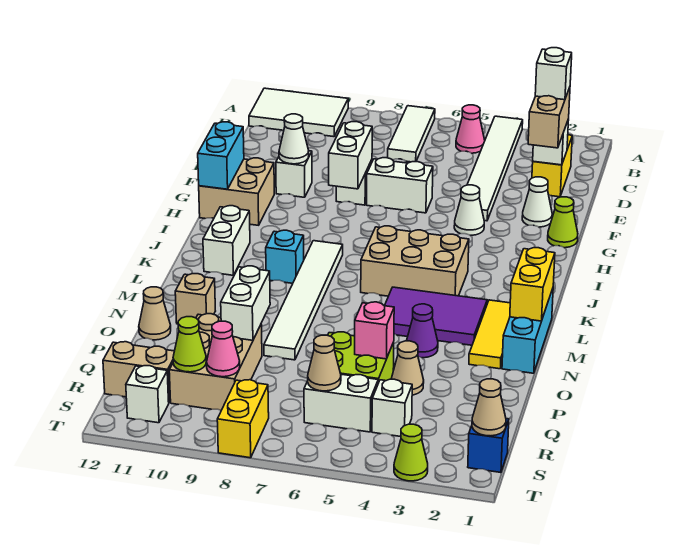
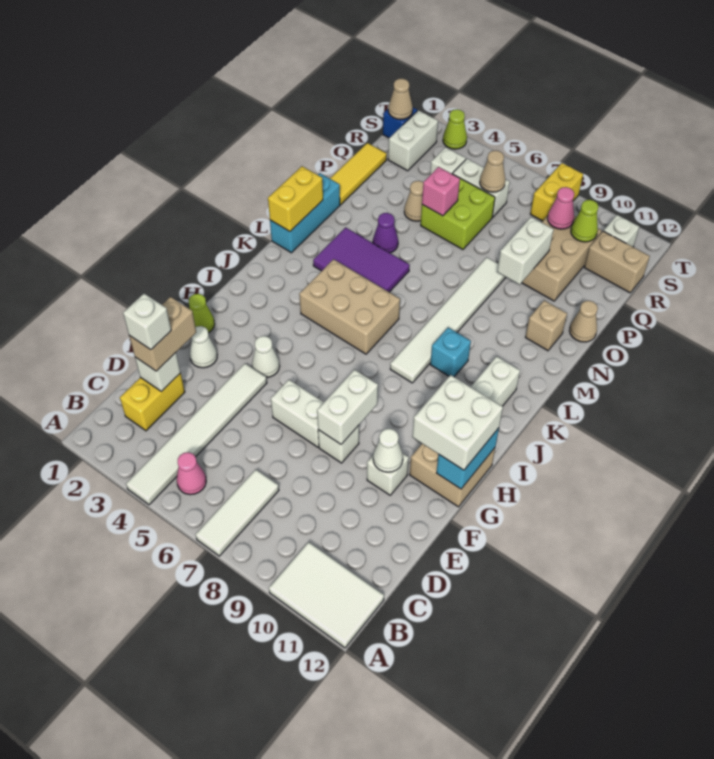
none -> white 2x2 brick [412,375,503,470]
yellow 1x3 tile [469,300,510,369] -> yellow 1x3 tile moved to [330,143,387,205]
none -> white 1x2 brick [388,110,438,171]

